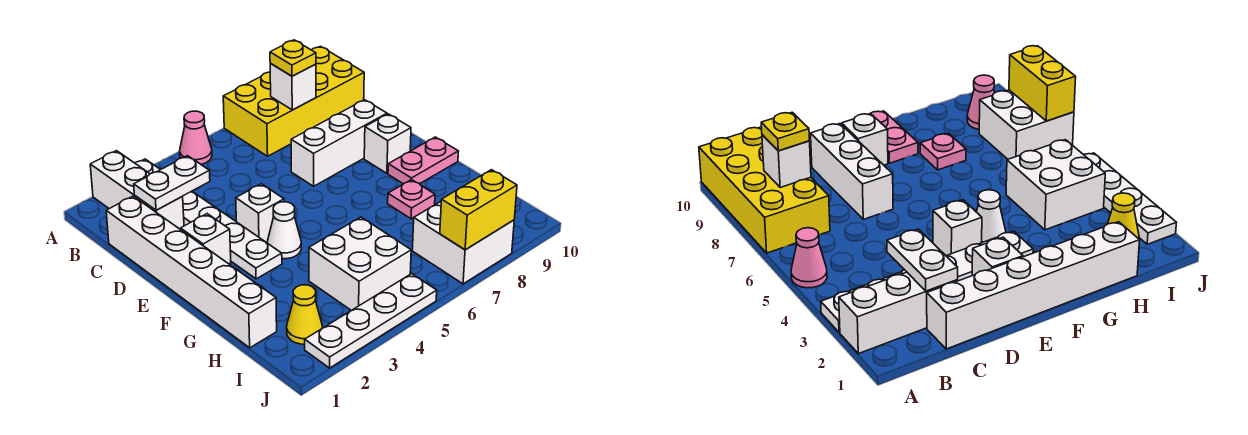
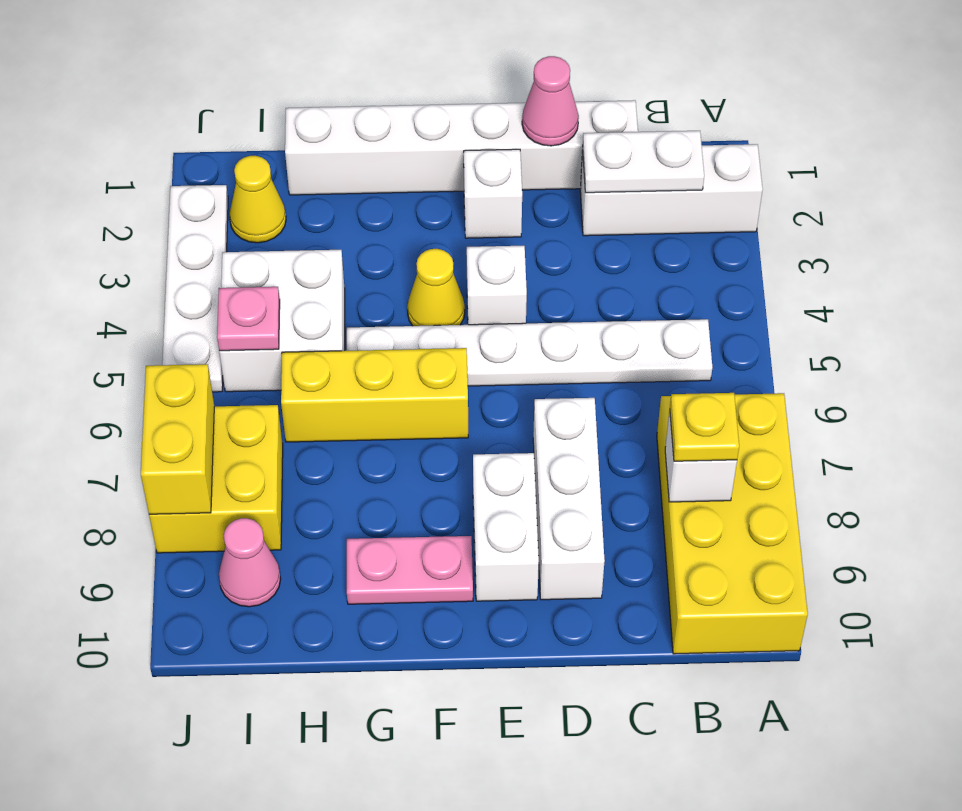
white 1x6 plate [135,159,282,279] -> white 1x6 plate moved to [347,319,712,386]
pink 1x1 cone [180,111,212,164] -> pink 1x1 cone moved to [522,56,579,146]
white 1x2 plate [134,156,210,210] -> white 1x2 plate turned to [583,131,704,193]
white 1x1 brick [364,114,411,173] -> white 1x2 brick [473,453,539,601]
white 1x1 cone [267,202,301,259] -> yellow 1x1 cone [407,249,465,326]
none -> yellow 1x3 brick [281,348,468,442]
pink 1x2 plate [388,137,458,184] -> pink 1x2 plate turned to [347,536,473,604]
pink 1x1 plate [388,180,435,219] -> pink 1x1 plate moved to [217,287,280,351]
white 2x2 brick [412,202,514,284] -> yellow 2x2 brick [149,405,283,553]

